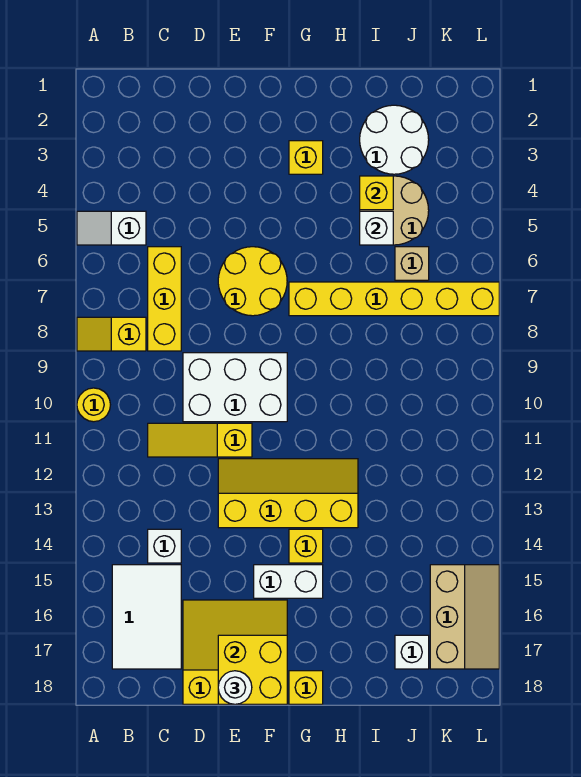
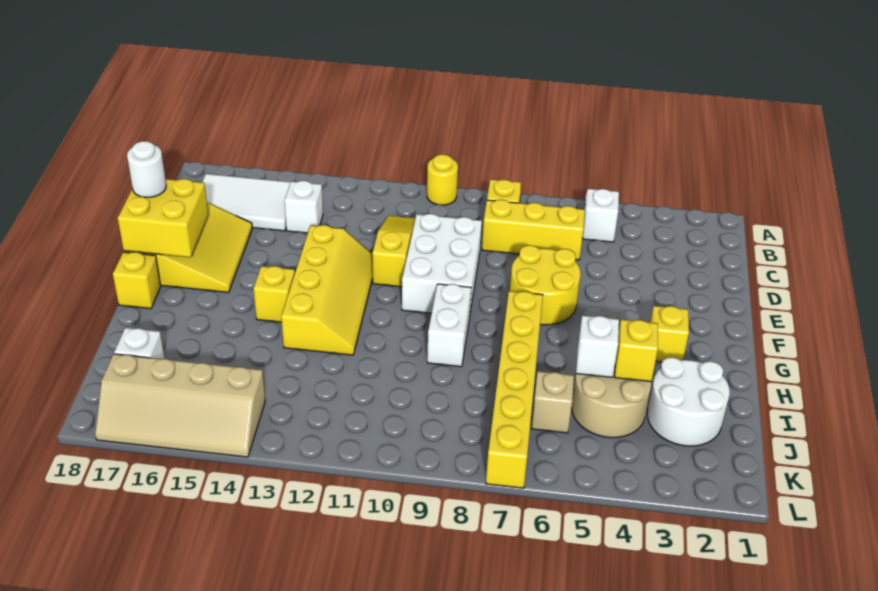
white 1x2 brick [254,565,323,598] -> white 1x2 brick moved to [427,284,471,367]
tan 2x3 slope [430,565,499,669] -> tan 2x4 slope [95,354,265,457]

